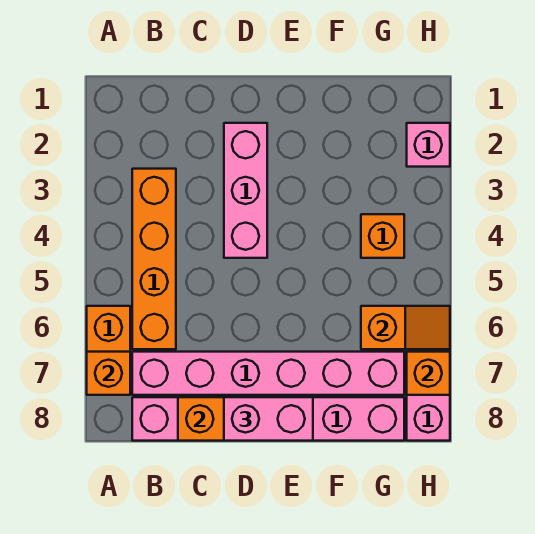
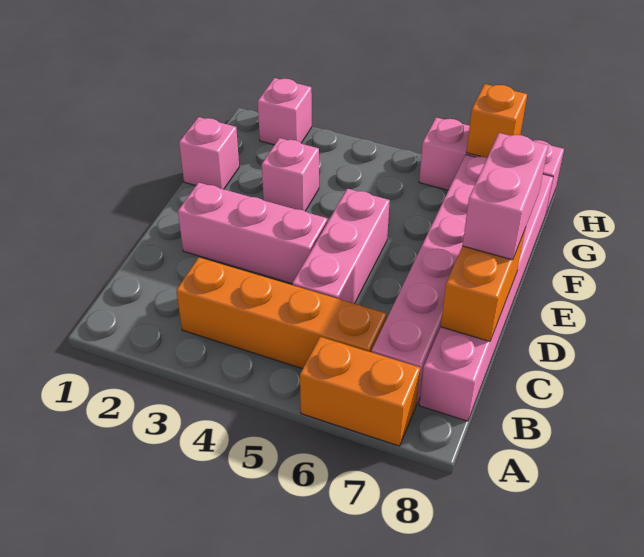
orange 1x1 brick [87,352,130,395] -> none
none -> pink 1x3 brick [292,189,390,304]
none -> pink 1x1 brick [179,117,239,189]
none -> pink 1x1 brick [262,138,319,211]
orange 1x1 brick [361,214,404,258] -> none
orange 1x2 slope [361,306,450,349] -> none

